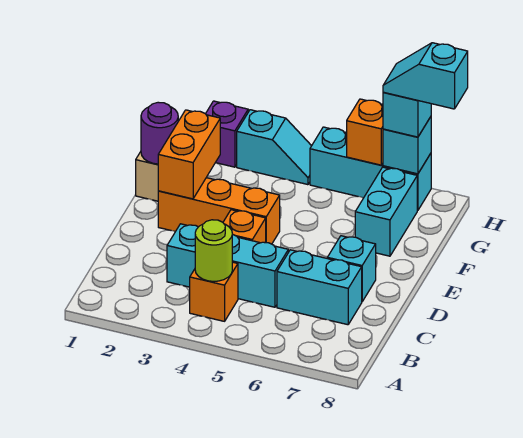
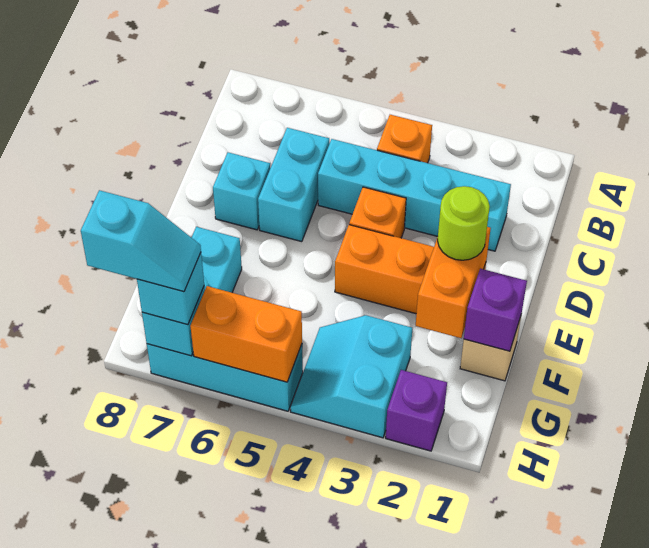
lime 1x1 round brick [195,220,232,281] -> lime 1x1 round brick moved to [438,186,490,260]
cyan 1x3 brick [167,224,288,307] -> cyan 1x4 brick [318,139,511,251]
cyan 1x2 brick [277,250,362,325] -> cyan 1x2 brick turned to [258,128,329,242]
purple 1x1 round brick [141,102,178,164] -> purple 1x1 brick [464,269,527,351]
cyan 1x2 slope [237,110,311,185] -> cyan 2x2 slope [290,315,412,438]
orange 1x1 brick [347,99,383,165] -> orange 1x2 brick [190,286,302,382]

